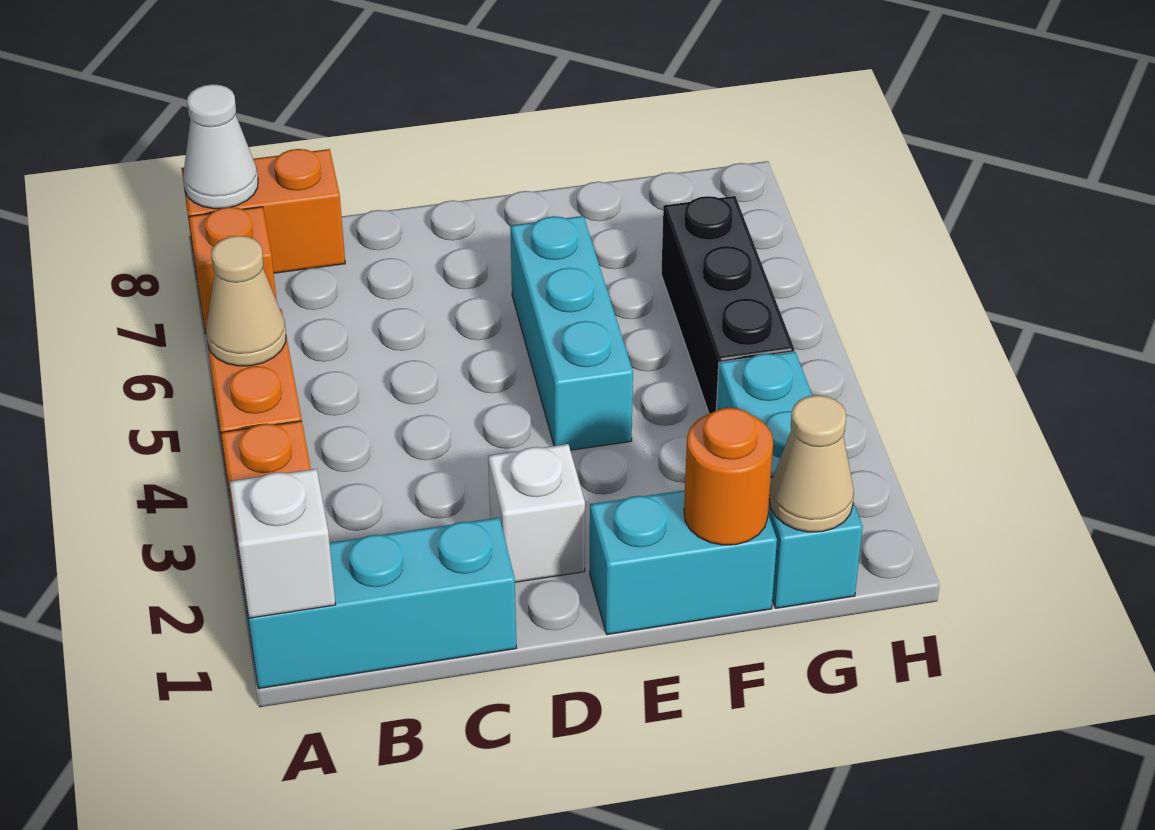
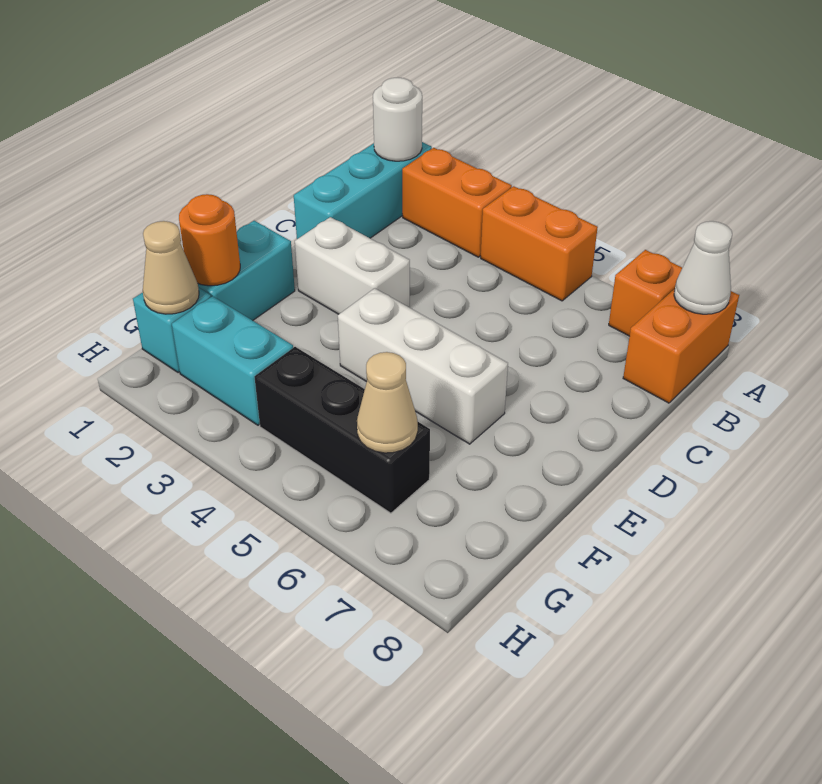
white 1x1 brick [230,469,335,618] -> white 1x1 round brick [373,77,422,161]
tan 1x1 cone [206,236,286,366] -> tan 1x1 cone moved to [357,352,418,453]
white 1x1 brick [488,444,585,582] -> white 1x2 brick [295,217,410,314]
cyan 1x3 brick [510,216,633,450] -> white 1x3 brick [338,288,508,444]

